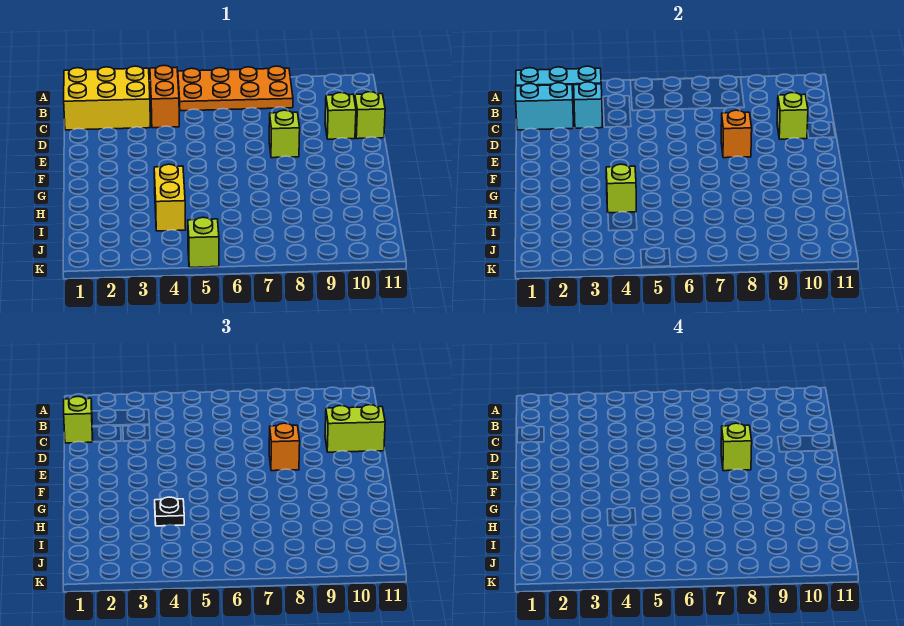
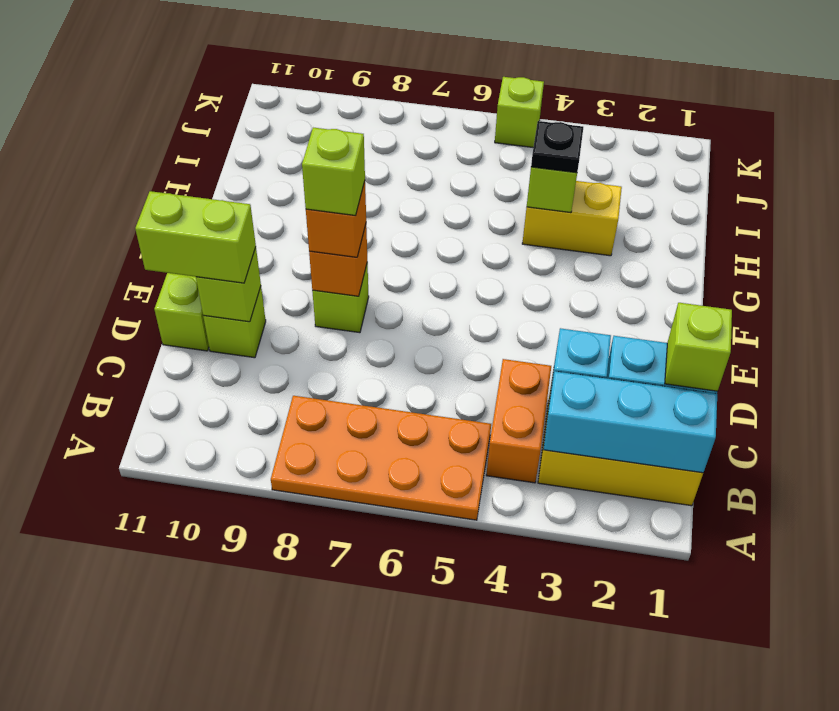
yellow 1x2 brick [154,164,186,231] -> yellow 1x2 brick turned to [522,181,622,256]

